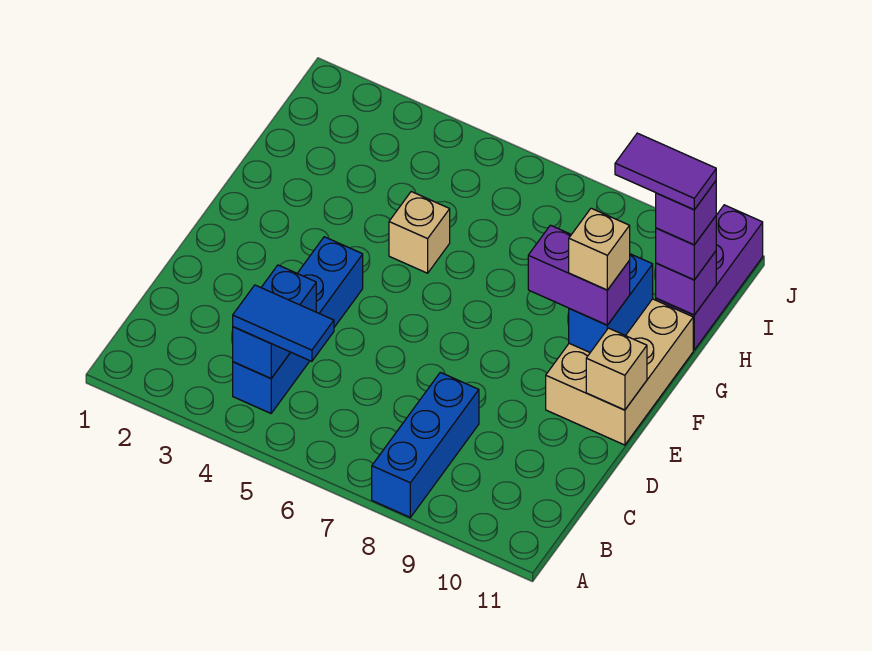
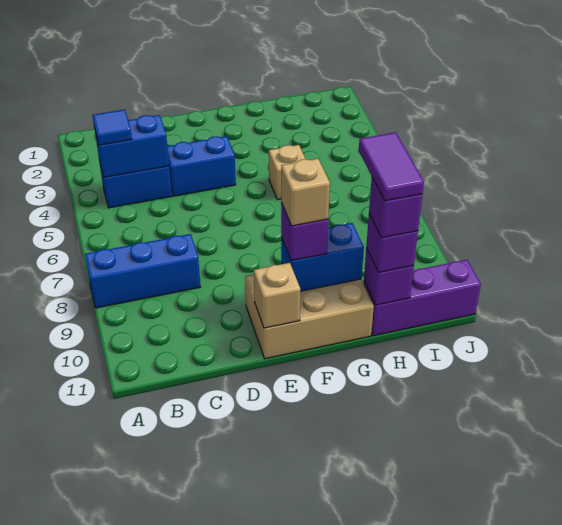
blue 1x2 tile [233,285,334,361] -> blue 1x1 tile [92,110,132,145]
purple 1x2 brick [528,225,630,325] -> purple 1x1 brick [281,203,328,261]

